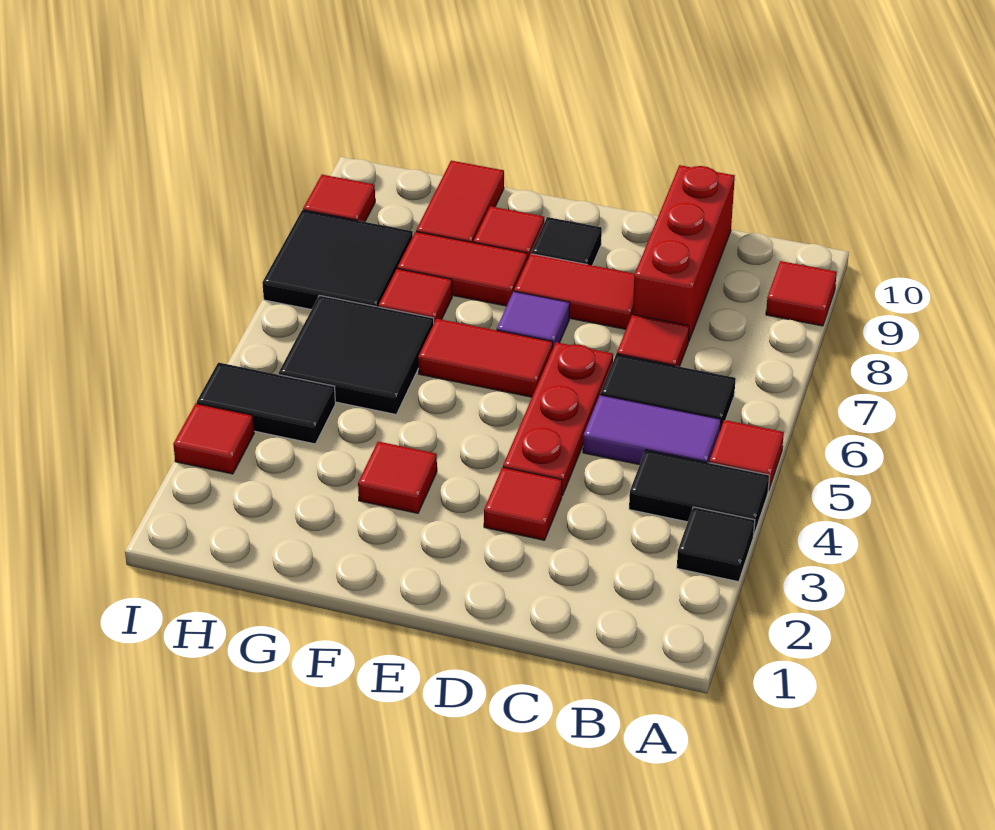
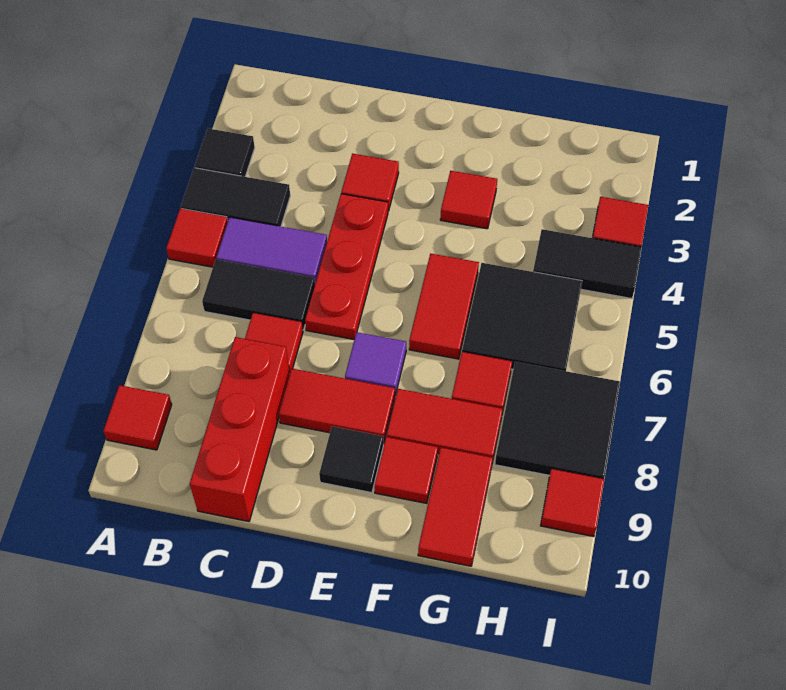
red 1x2 tile [418,319,553,397] -> red 1x2 tile turned to [409,254,479,359]

